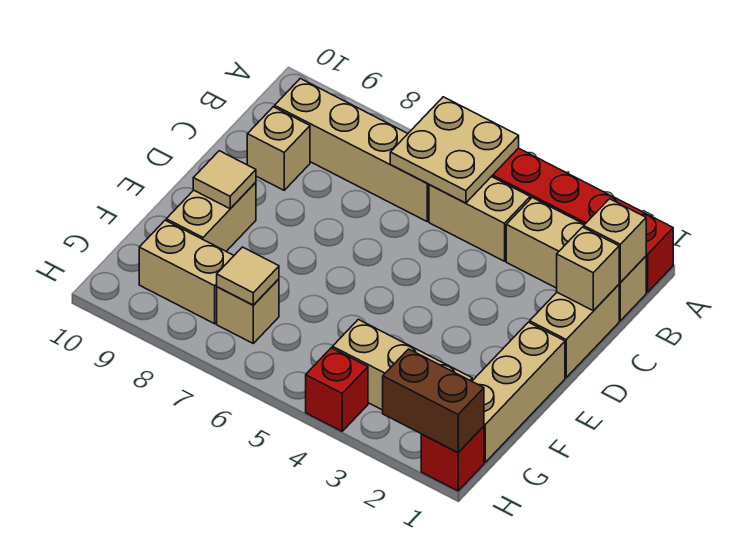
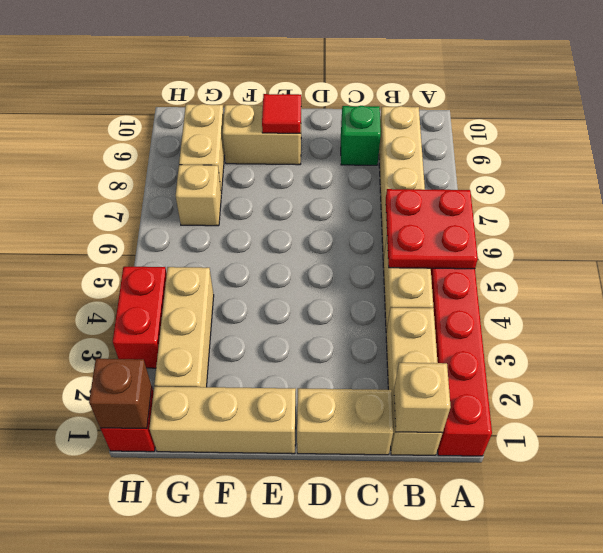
tan 2x2 plate [390,97,519,203] -> red 2x2 plate [386,189,478,269]
tan 1x1 brick [557,227,619,311] -> none
tan 1x1 brick [247,107,310,190] -> green 1x1 brick [341,106,381,165]
tan 1x1 tile [193,151,256,209] -> red 1x1 tile [262,94,301,133]
tan 1x1 tile [217,247,279,305] -> none
brown 1x2 brick [383,349,484,453] -> brown 1x1 brick [89,359,152,429]
red 1x1 brick [306,348,368,431] -> red 1x2 brick [113,267,167,368]

